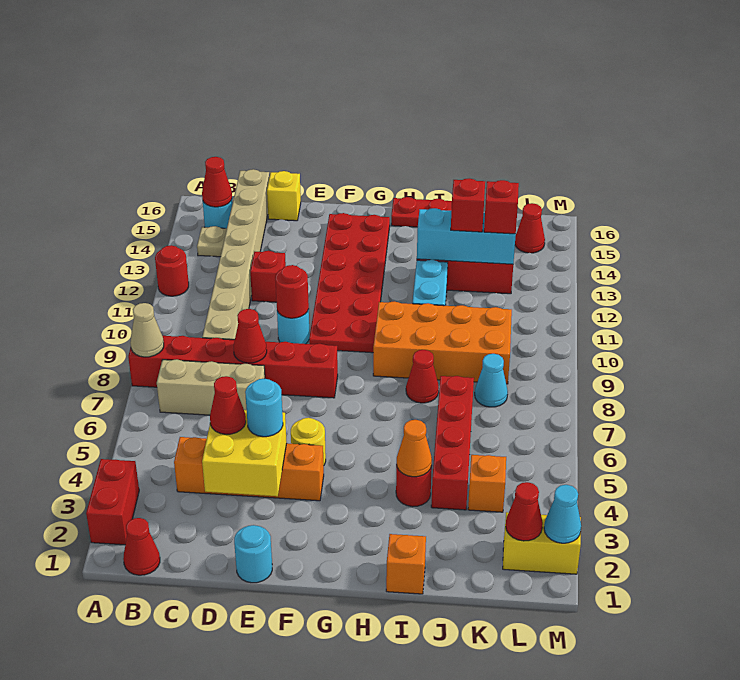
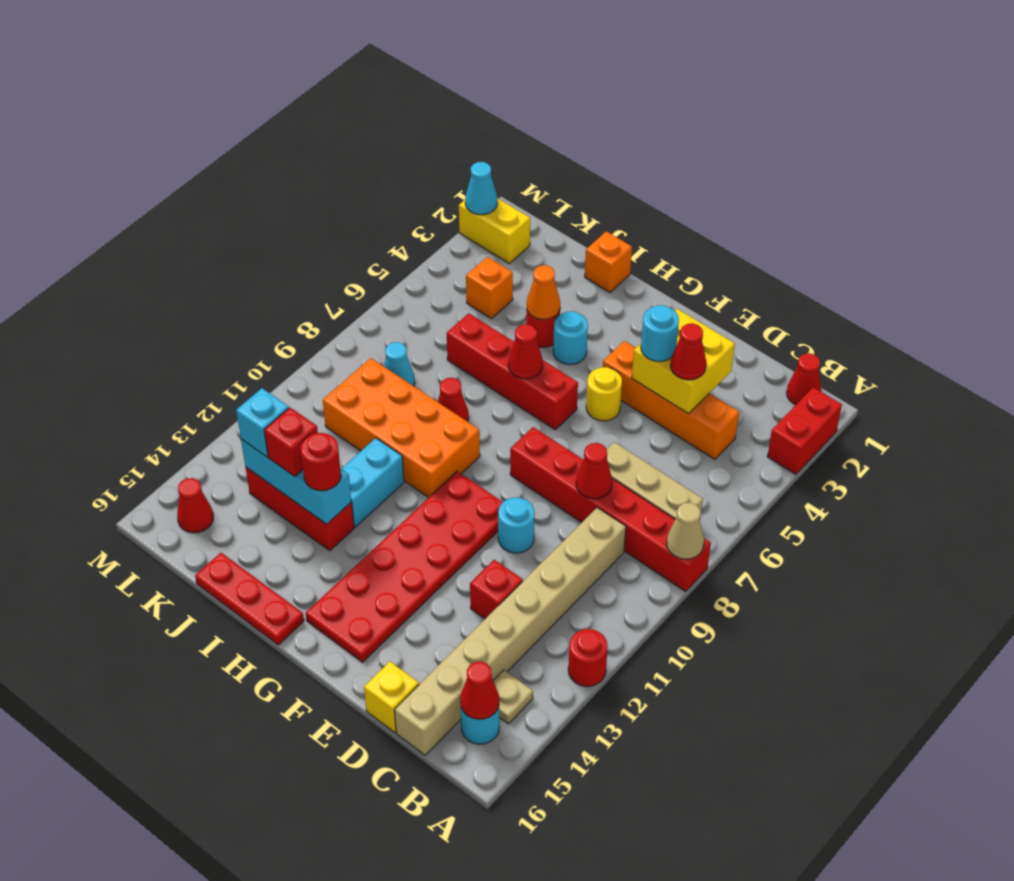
cyan 1x1 round brick [234,525,272,583] -> cyan 1x1 round brick moved to [553,311,588,365]
red 1x1 round brick [275,265,309,318] -> red 1x1 round brick moved to [301,433,341,491]
red 1x4 brick [431,376,474,510] -> red 1x4 brick turned to [447,313,578,430]
red 1x1 brick [484,180,519,234] -> cyan 1x1 brick [236,388,289,457]
red 1x1 cone [506,482,543,541] -> red 1x1 cone moved to [508,324,543,379]

